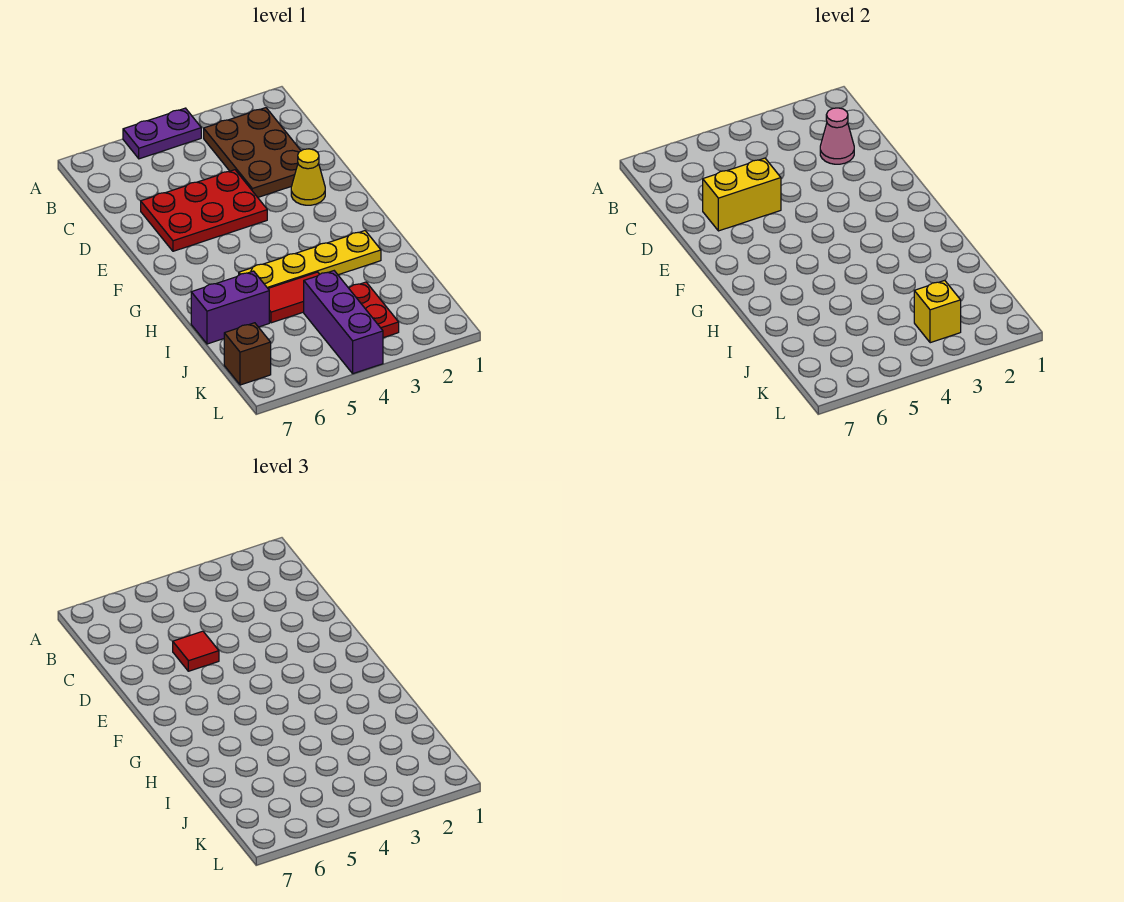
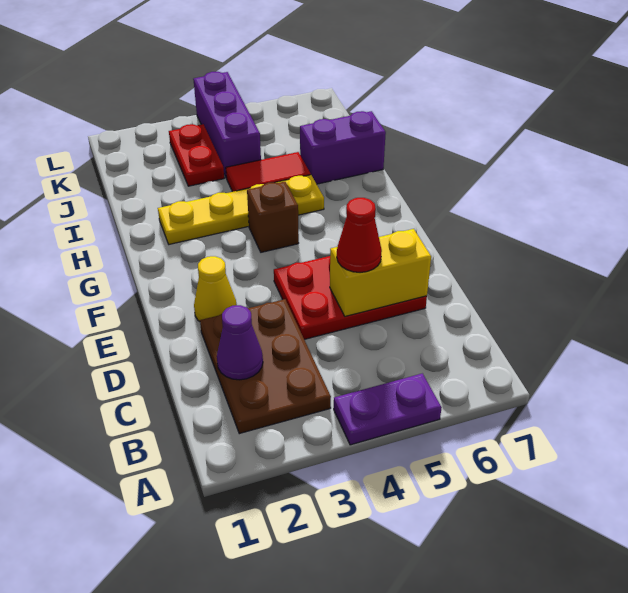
pink 1x1 cone [820,108,854,164] -> purple 1x1 cone [217,305,263,380]
red 1x1 tile [173,631,219,671] -> red 1x1 cone [337,198,382,272]
yellow 1x1 brick [914,280,961,343] -> none
brown 1x1 brick [224,323,271,385] -> brown 1x1 brick moved to [247,181,299,252]

